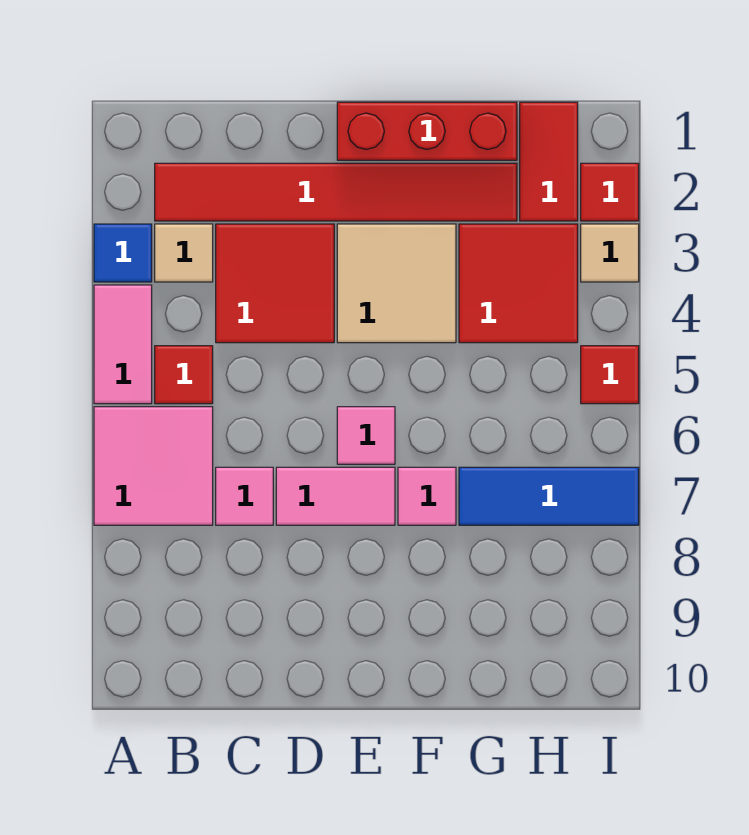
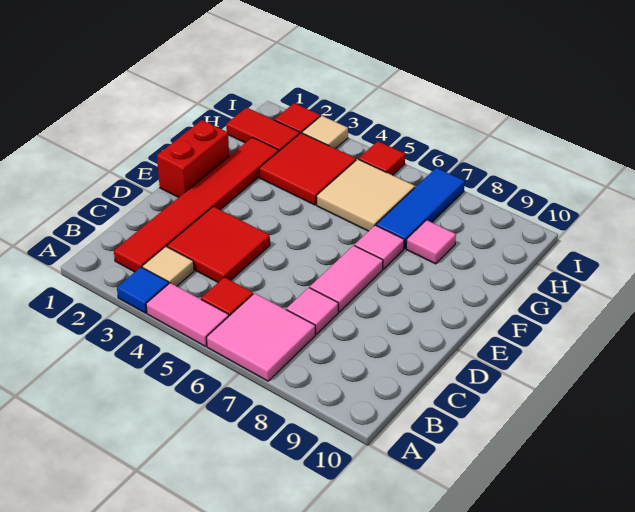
red 1x3 brick [337,102,517,160] -> red 1x2 brick [157,120,229,197]
tan 2x2 tile [337,224,456,343] -> tan 2x2 tile moved to [317,159,415,231]
pink 1x1 tile [337,407,395,464] -> pink 1x1 tile moved to [406,220,456,264]

